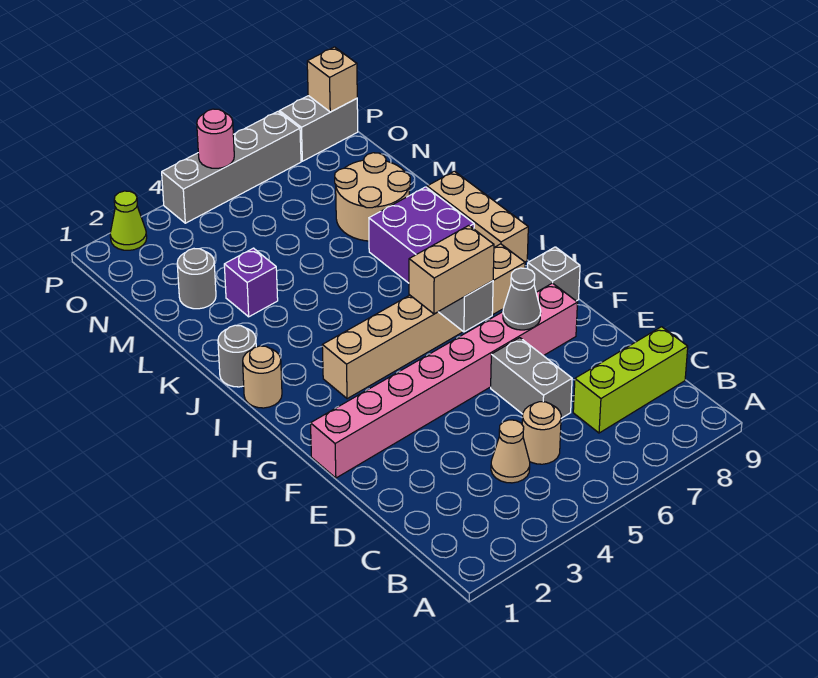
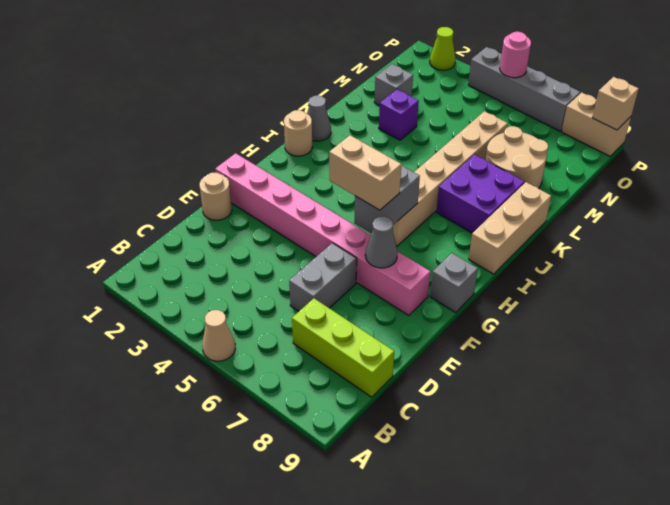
tan 1x1 cone [491,420,530,483] -> tan 1x1 cone moved to [202,310,235,361]
tan 1x1 round brick [522,402,561,464] -> tan 1x1 round brick moved to [200,173,232,220]
tan 1x6 brick [322,244,525,399] -> tan 1x6 brick turned to [393,111,508,246]
grey 1x1 round brick [218,325,256,387] -> grey 1x1 cone [307,96,331,141]
grey 1x1 round brick [177,249,216,309] -> grey 1x1 brick [374,64,413,106]
grey 1x2 brick [279,96,358,161] -> tan 1x2 brick [562,92,631,156]

